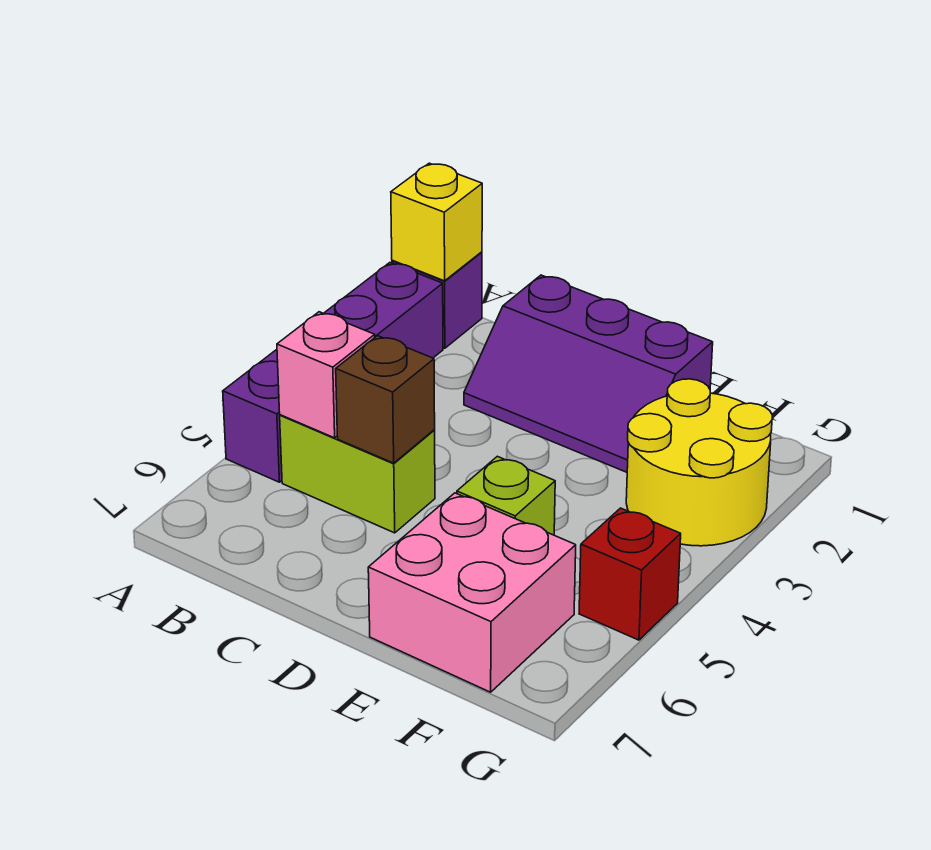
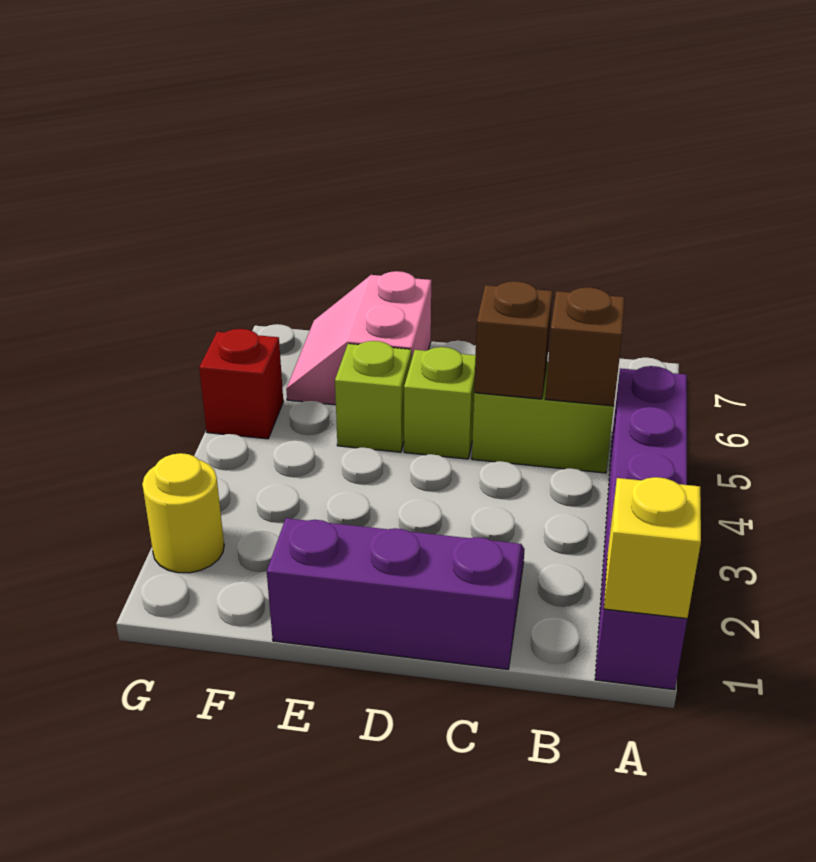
pink 1x1 brick [277,312,375,438] -> brown 1x1 brick [545,287,625,406]
none -> lime 1x1 brick [404,347,476,459]
pink 2x2 brick [368,493,576,692] -> pink 2x2 slope [286,271,431,405]
yellow 2x2 round brick [626,379,772,546] -> yellow 1x1 round brick [142,453,224,573]

